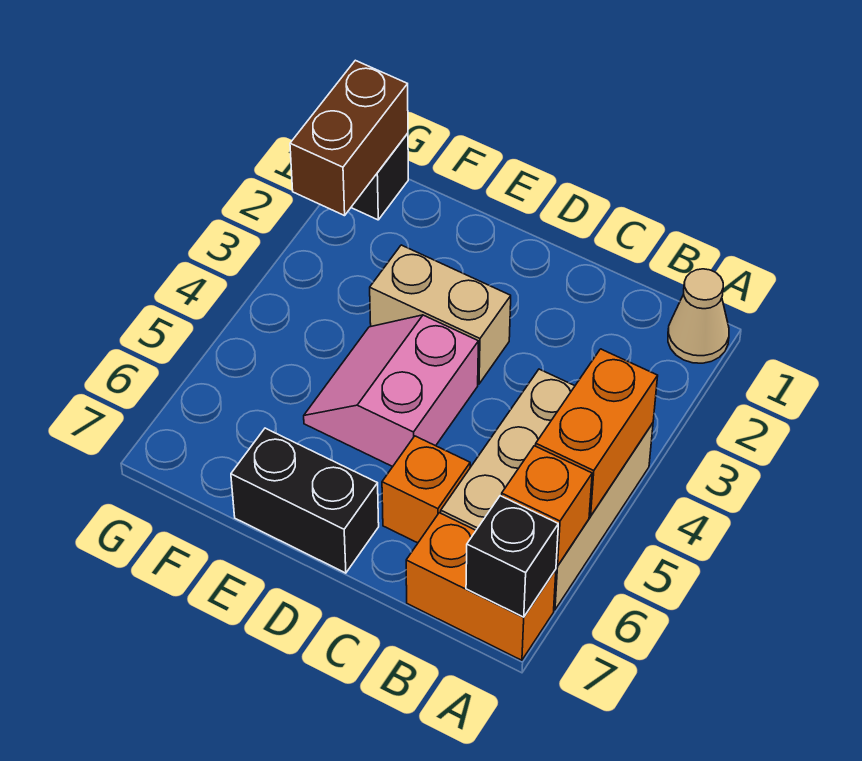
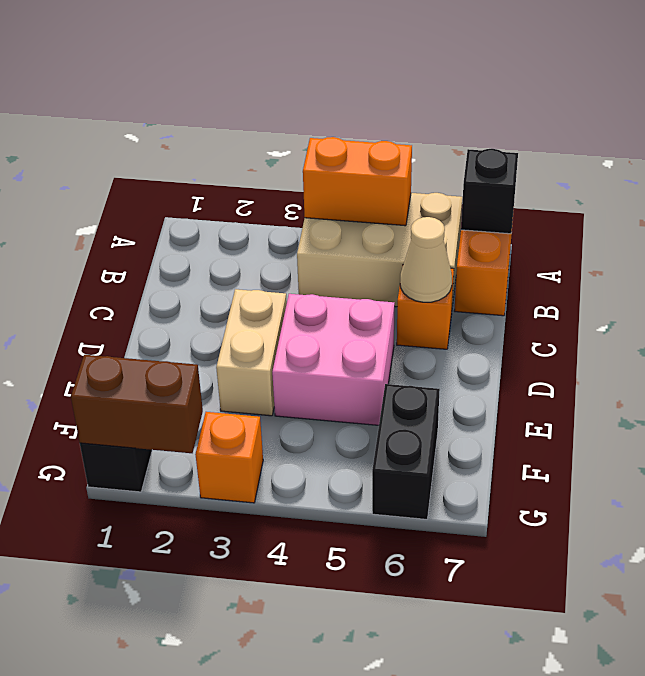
tan 1x1 cone [668,269,729,363] -> tan 1x1 cone moved to [400,217,452,302]
orange 1x1 brick [502,446,592,566] -> orange 1x1 brick moved to [195,412,263,503]
pink 2x2 slope [304,315,478,467] -> pink 2x2 brick [272,294,395,425]
black 1x2 brick [231,428,379,573] -> black 1x2 brick moved to [372,384,440,519]

